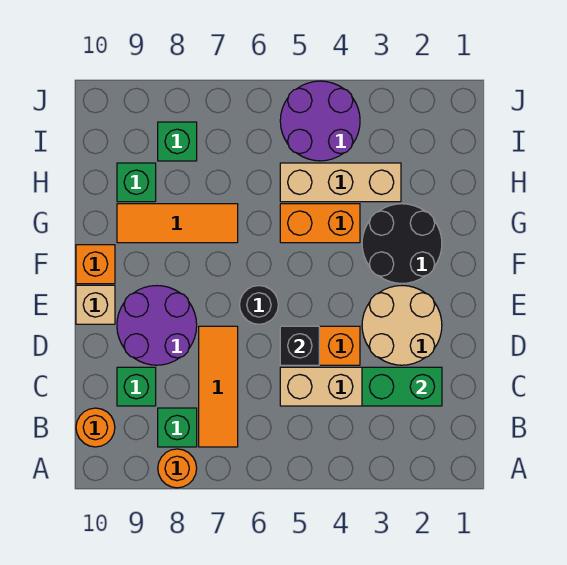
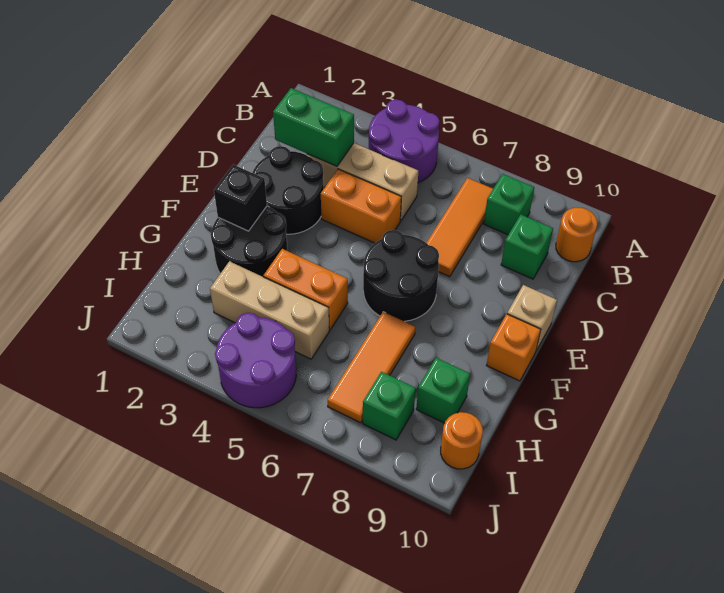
orange 1x1 round brick [158,449,197,488] -> orange 1x1 round brick moved to [441,412,483,469]
tan 2x2 round brick [362,286,442,365] -> black 2x2 round brick [253,146,324,234]
black 1x1 brick [280,326,319,365] -> black 1x1 brick moved to [214,165,267,231]
purple 2x2 round brick [117,286,197,365] -> purple 2x2 round brick moved to [369,99,439,183]
black 1x1 round brick [240,286,278,324] -> black 2x2 round brick [363,230,439,321]
orange 1x3 tile [117,204,238,243] -> orange 1x3 tile turned to [328,312,415,423]

